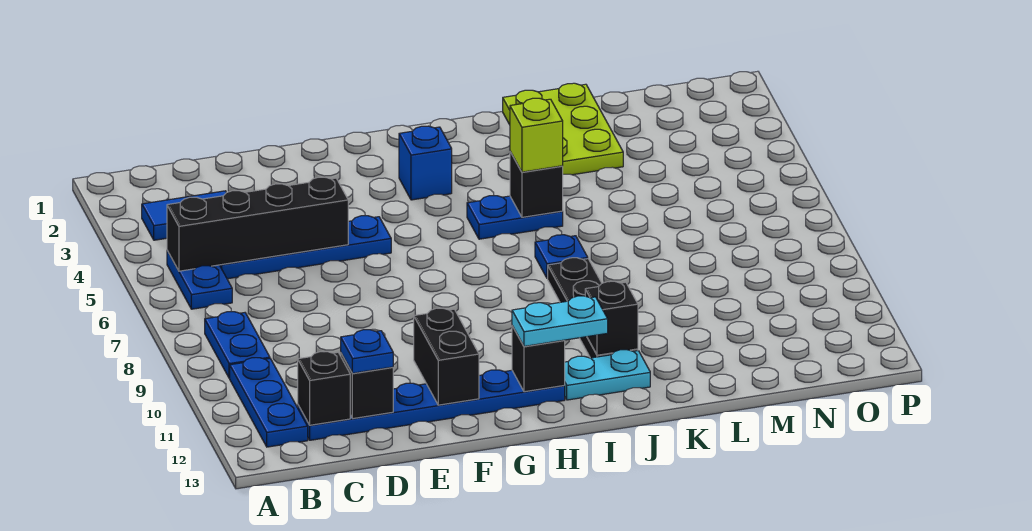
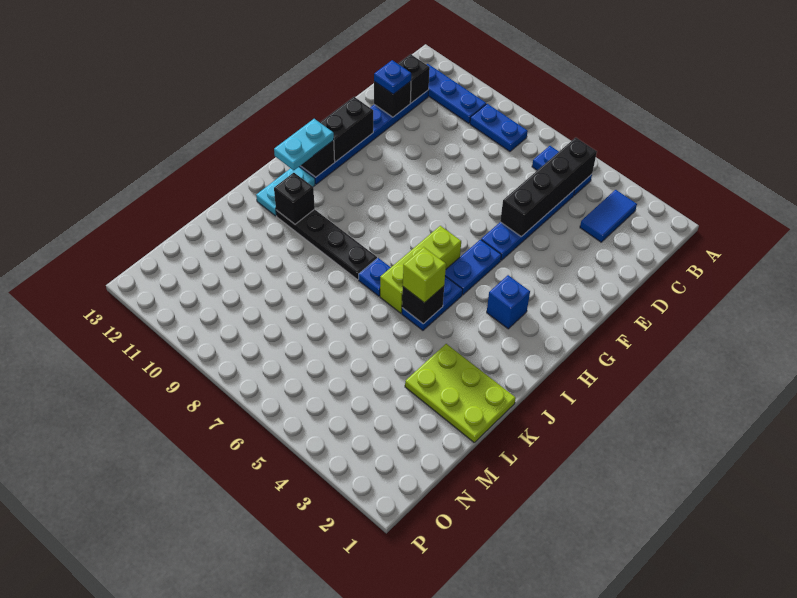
black 1x2 brick [414,308,479,405] -> black 1x2 brick turned to [320,97,373,162]
none -> blue 1x2 plate [445,240,501,295]
none -> lime 1x3 brick [380,226,461,313]

